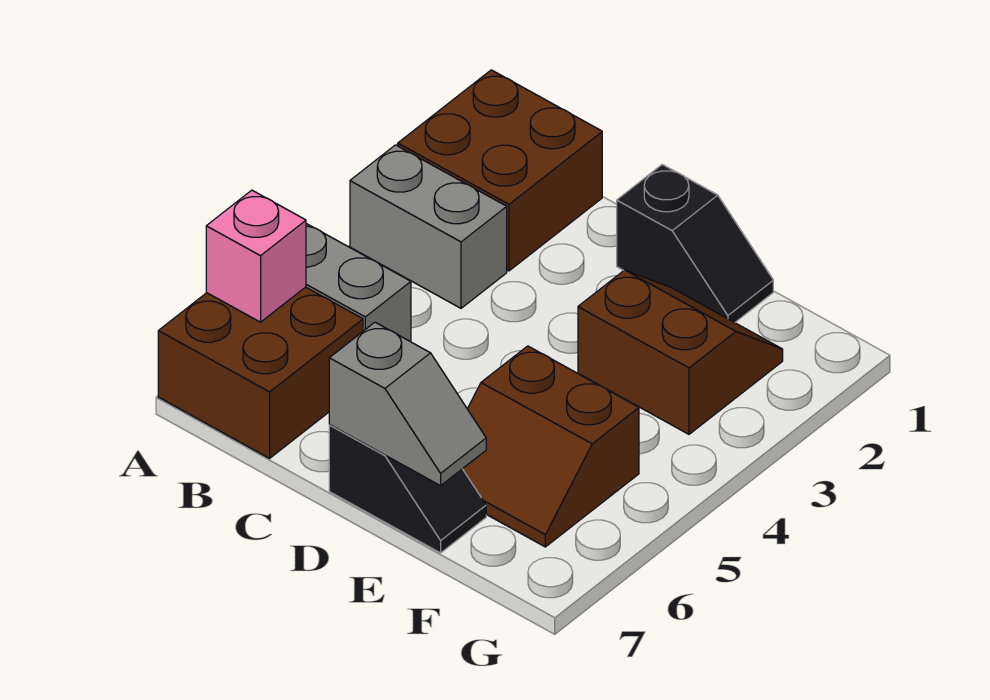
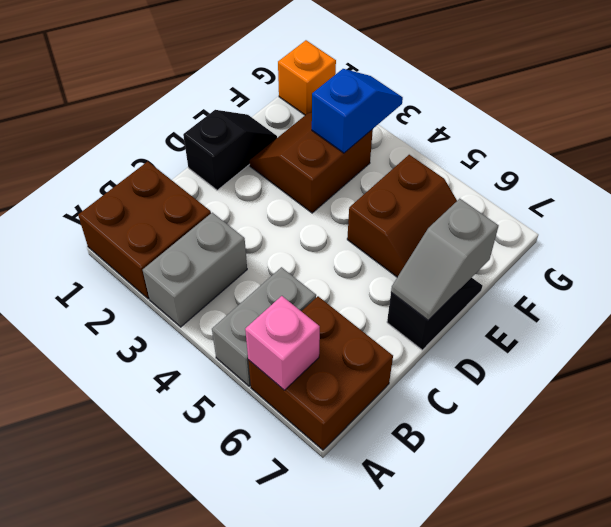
grey 1x2 slope [329,322,486,486] -> grey 1x2 slope turned to [391,199,499,320]
none -> blue 1x2 slope [312,69,403,153]
none -> orange 1x1 brick [278,40,336,115]

